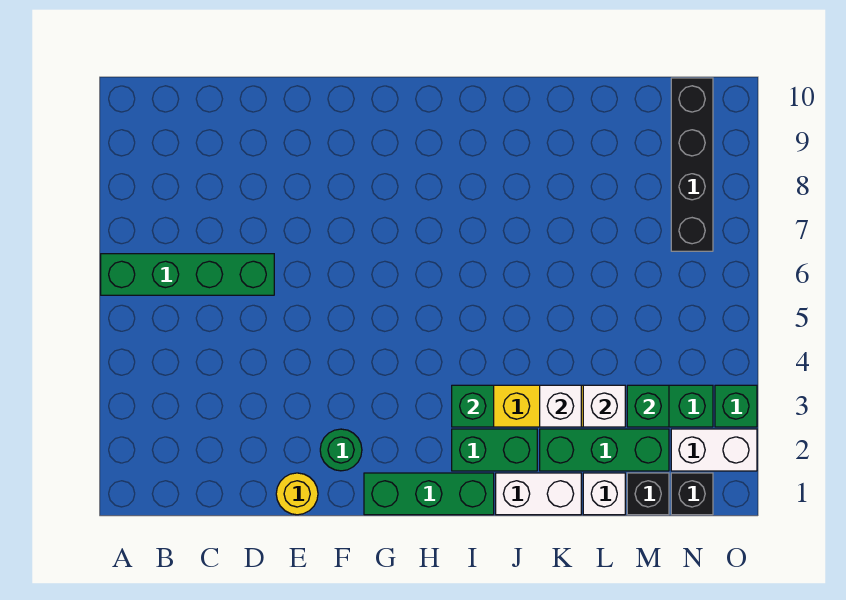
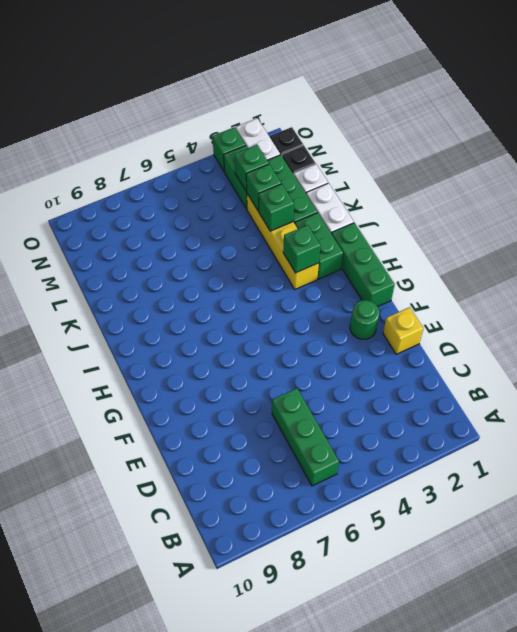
green 1x4 brick [101,254,274,295] -> green 1x3 brick [272,388,339,486]
yellow 1x1 round brick [276,473,318,515] -> yellow 1x1 brick [383,307,423,354]
white 1x1 brick [540,385,581,427] -> green 1x1 brick [259,184,294,231]
white 1x1 brick [583,385,625,427] -> green 1x1 brick [246,164,281,211]
black 1x4 brick [671,78,713,251] -> none

